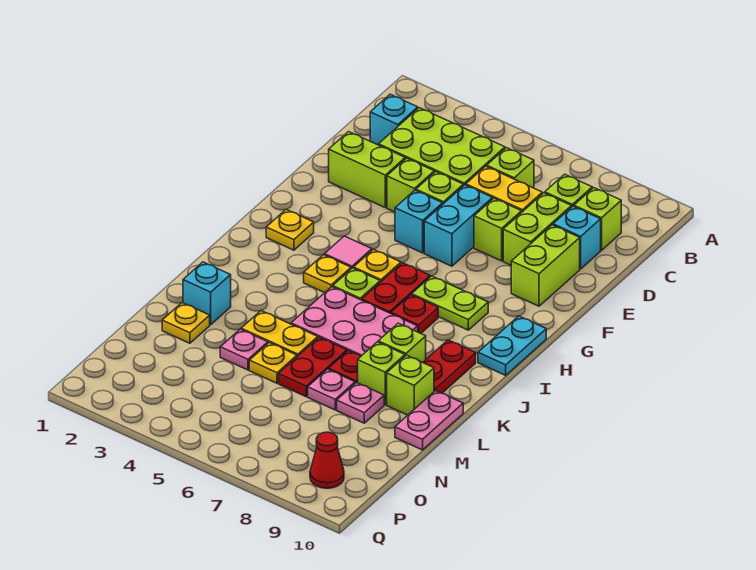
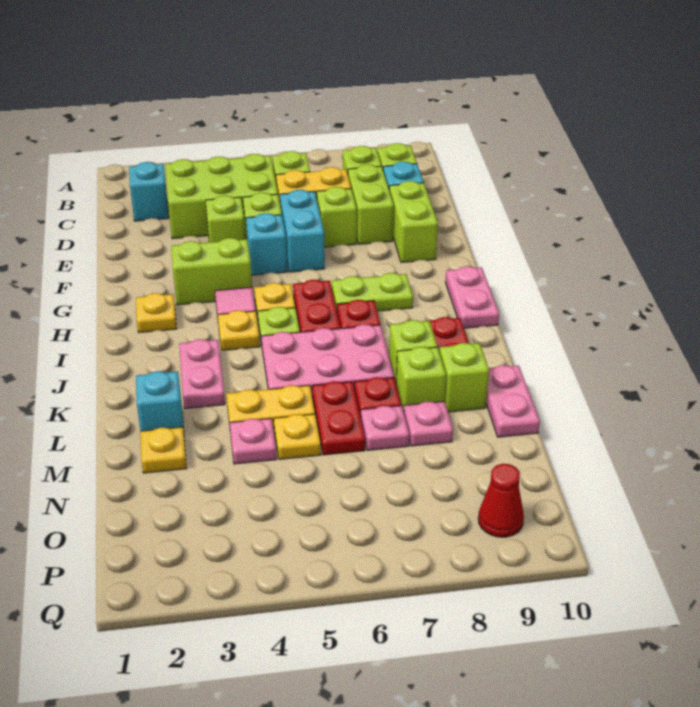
lime 1x2 brick [329,132,405,208] -> lime 1x2 brick moved to [171,238,252,305]
cyan 1x2 plate [478,316,546,375] -> pink 1x2 plate [445,266,499,328]
none -> pink 1x2 plate [179,339,225,409]

